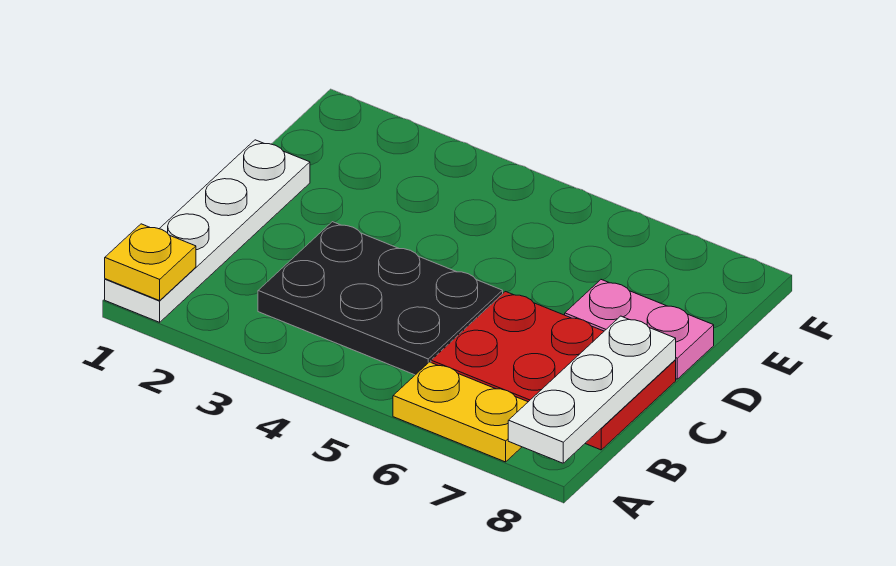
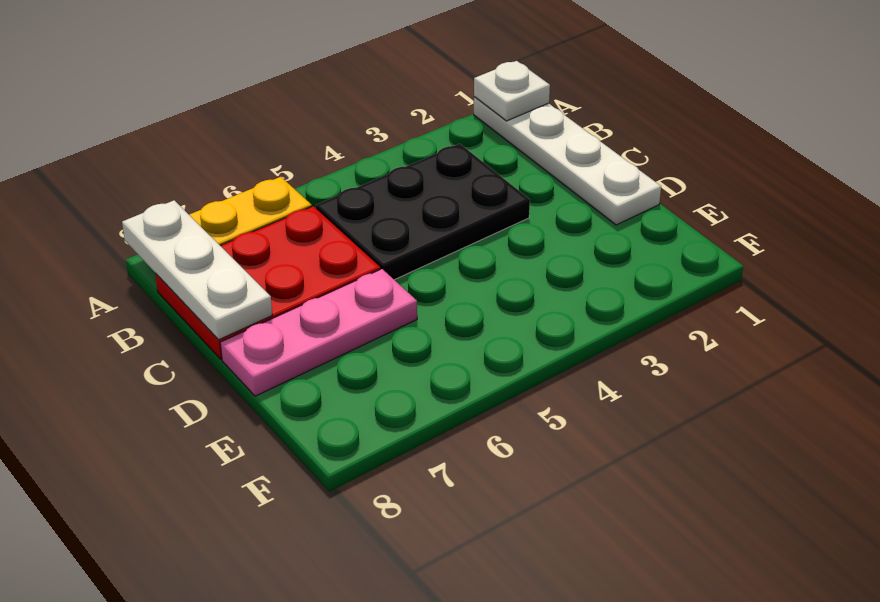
yellow 1x1 plate [105,224,196,301] -> white 1x1 plate [474,61,550,121]
pink 1x2 plate [565,280,714,379] -> pink 1x3 plate [220,269,417,396]

